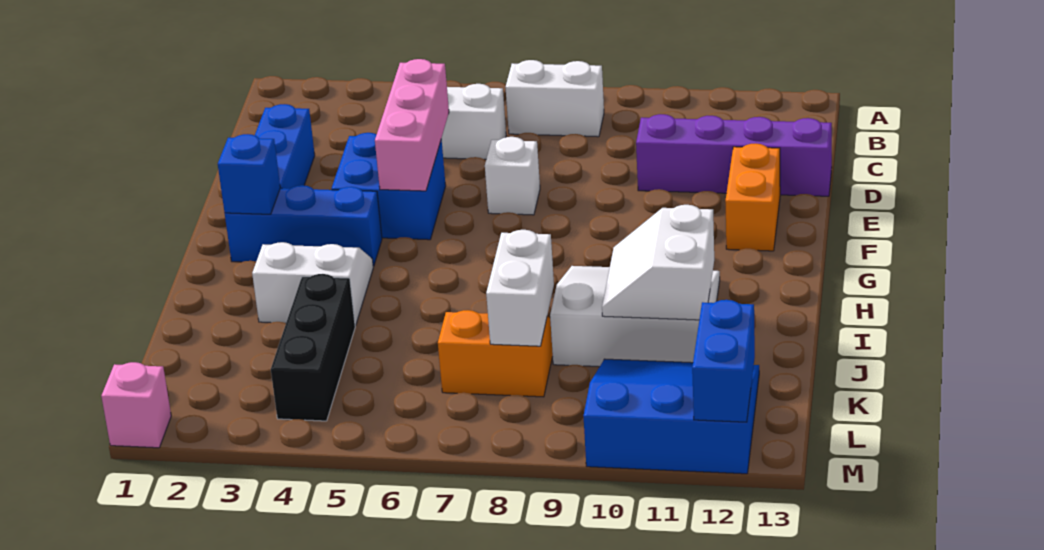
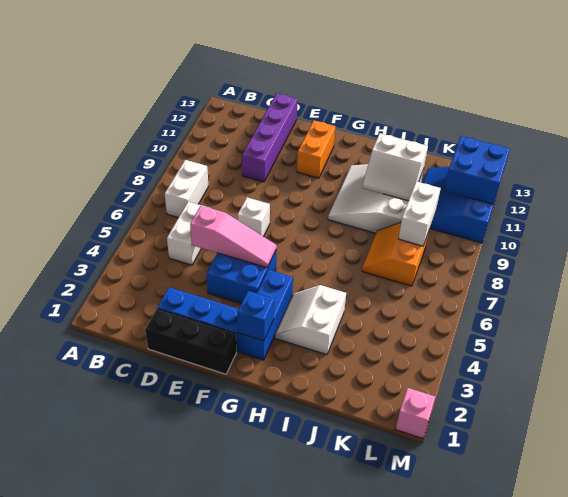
pink 1x3 brick [375,59,449,191] -> pink 1x3 slope [190,206,277,268]
orange 1x2 brick [725,143,780,251] -> orange 1x2 brick turned to [297,121,335,178]
black 1x3 brick [271,274,355,421] -> black 1x3 brick moved to [145,309,236,374]
white 1x2 brick [486,230,554,346] -> white 1x2 brick turned to [398,181,441,246]
blue 1x2 brick [692,300,755,422] -> blue 2x2 brick [444,136,510,204]

